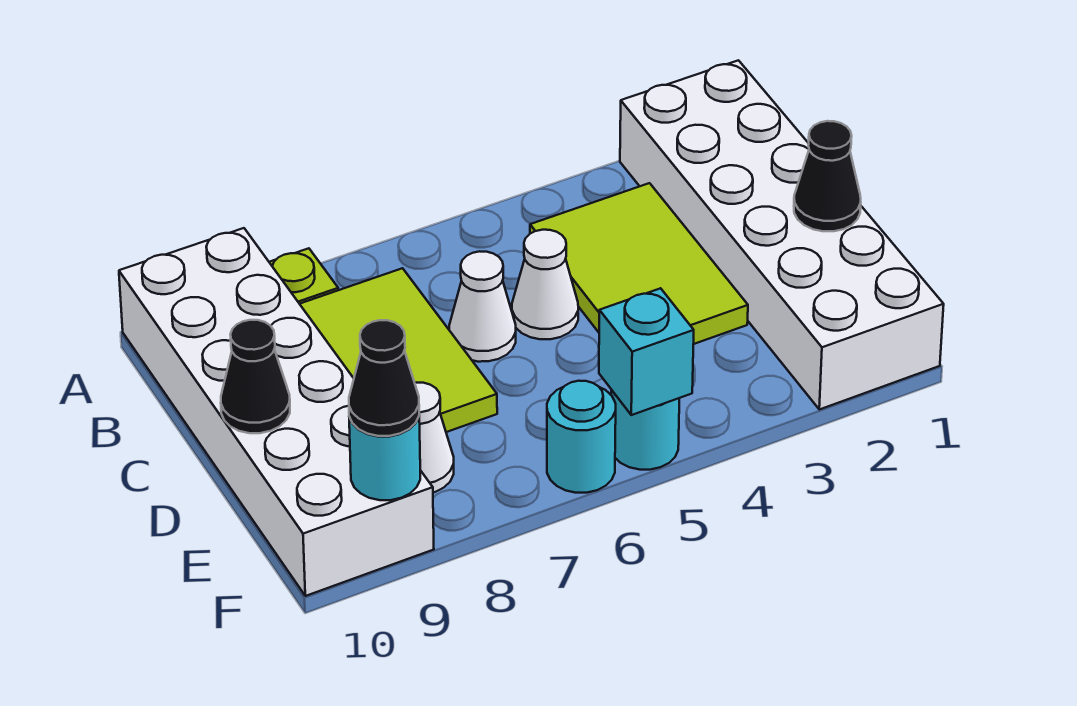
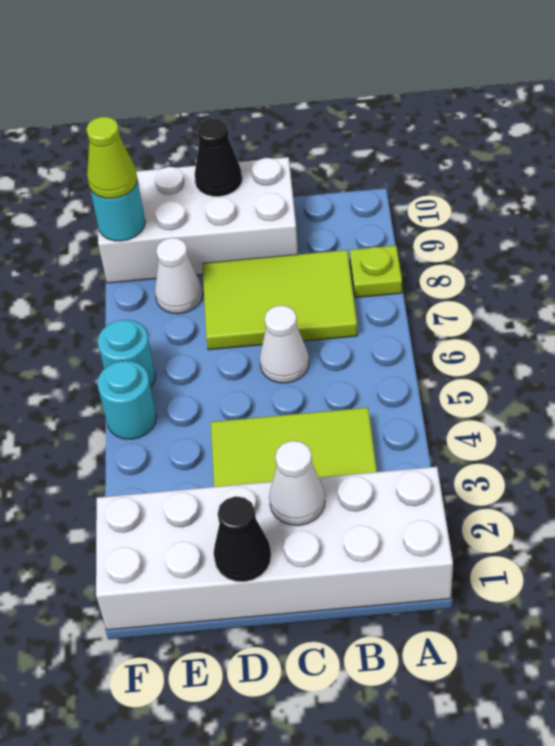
white 2x6 brick [119,228,434,596] -> white 2x4 brick [98,157,298,283]
white 1x1 cone [512,230,578,339] -> white 1x1 cone moved to [269,441,325,525]
cyan 1x1 brick [599,288,694,415] -> none
black 1x1 cone [349,320,419,436] -> lime 1x1 cone [86,117,137,198]

